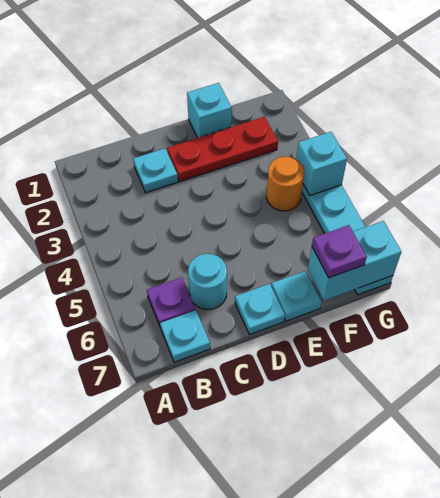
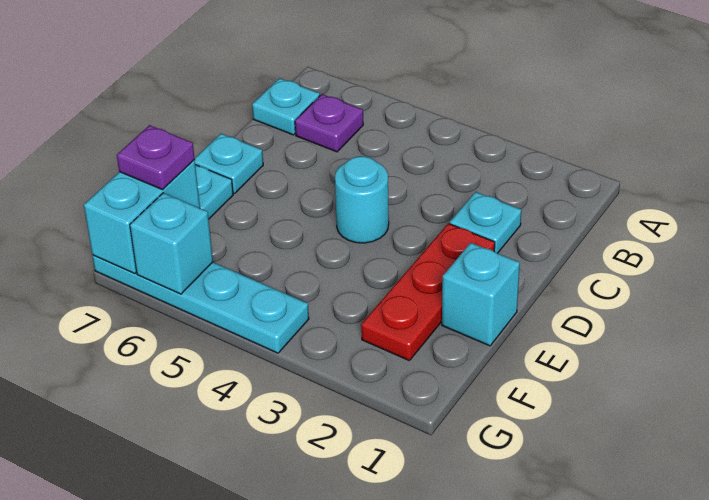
cyan 1x1 round brick [188,254,227,310] -> cyan 1x1 round brick moved to [335,156,389,243]
orange 1x1 round brick [266,156,305,211] -> none
cyan 1x1 brick [296,132,347,195] -> cyan 1x1 brick moved to [130,193,213,294]

